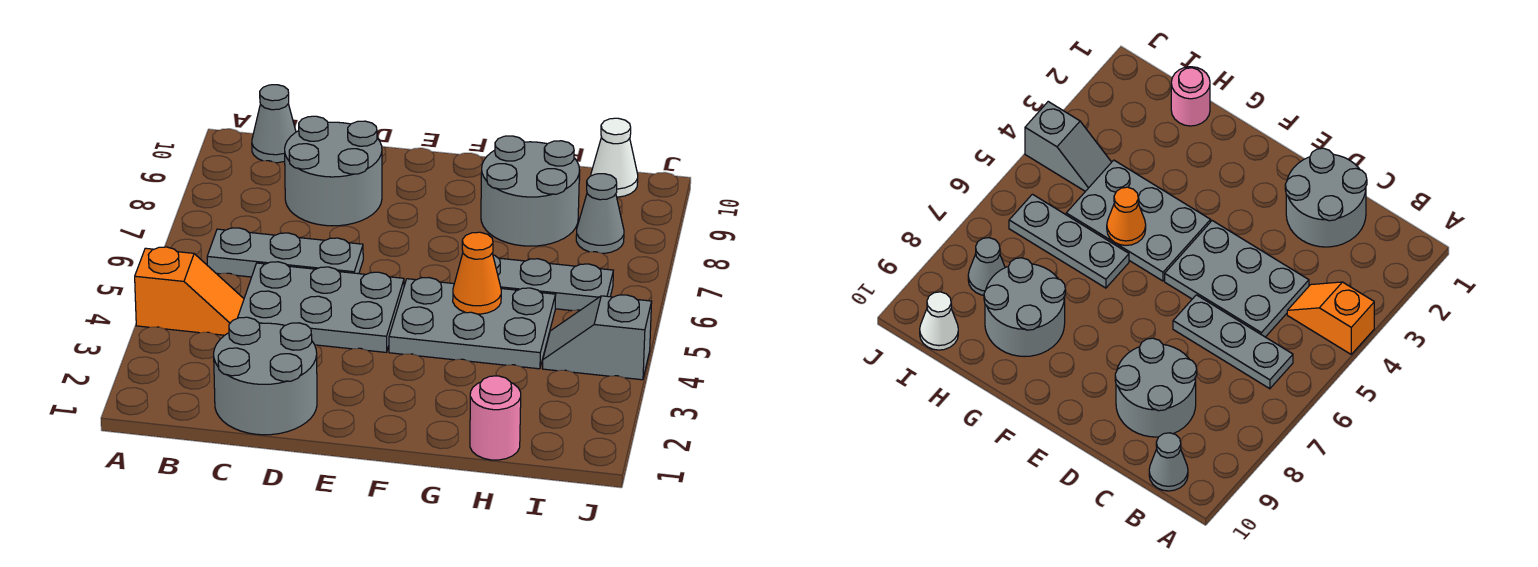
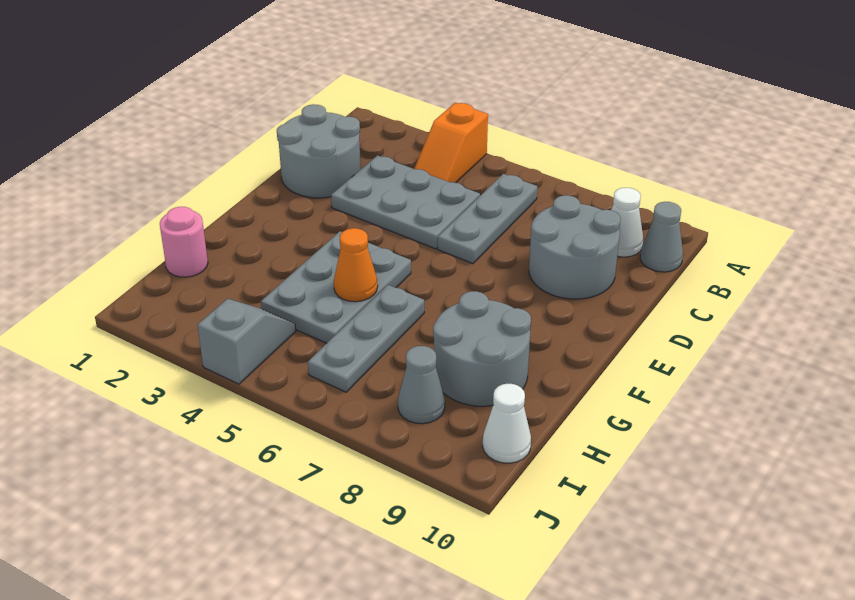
none -> white 1x1 cone [611,188,643,257]
grey 2x3 plate [238,262,404,352] -> grey 2x3 plate turned to [331,156,480,249]

